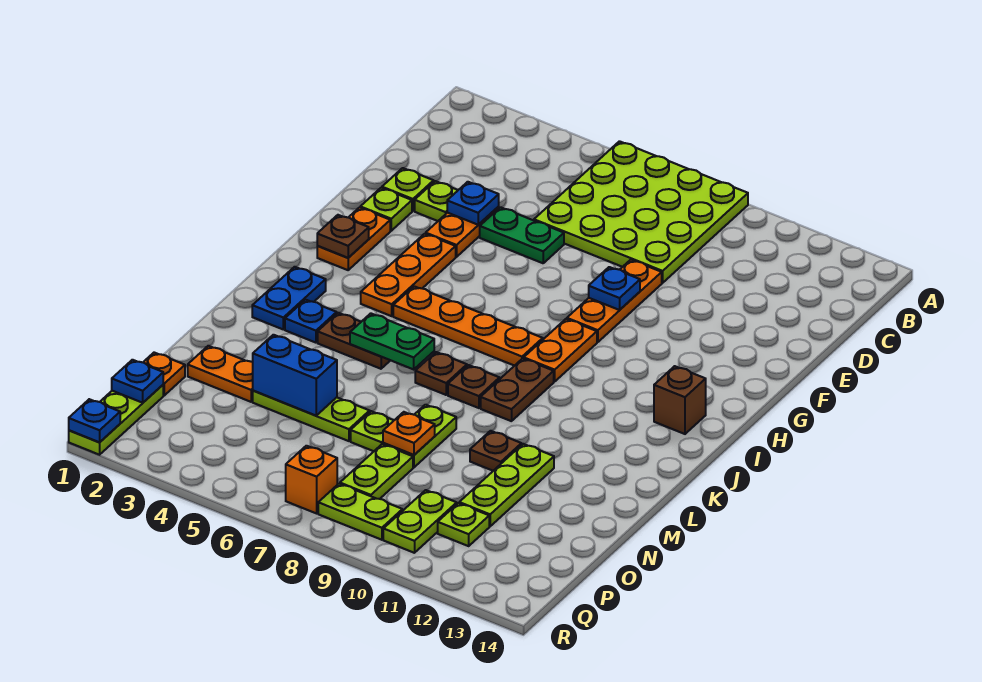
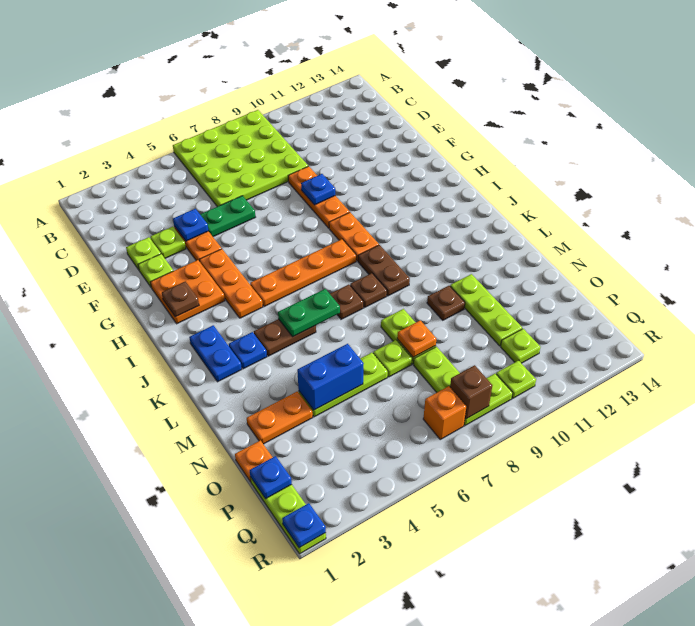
orange 1x2 plate [317,208,390,270] -> orange 2x2 plate [150,260,225,324]
brown 1x1 brick [654,366,706,434] -> brown 1x1 brick moved to [450,365,492,419]
lime 1x2 plate [383,490,457,553] -> lime 1x1 plate [496,360,536,398]

